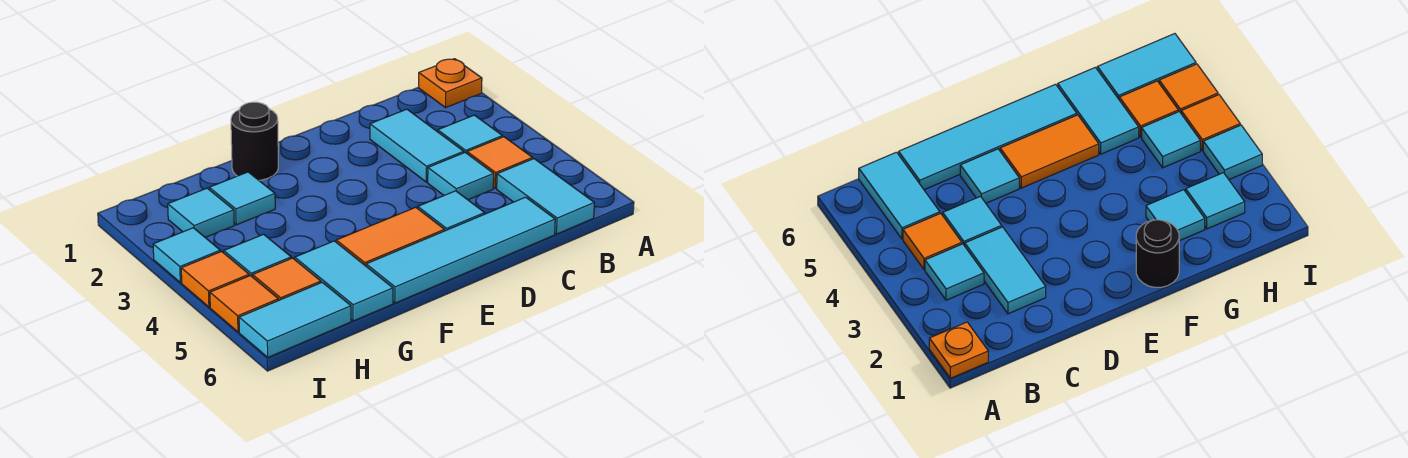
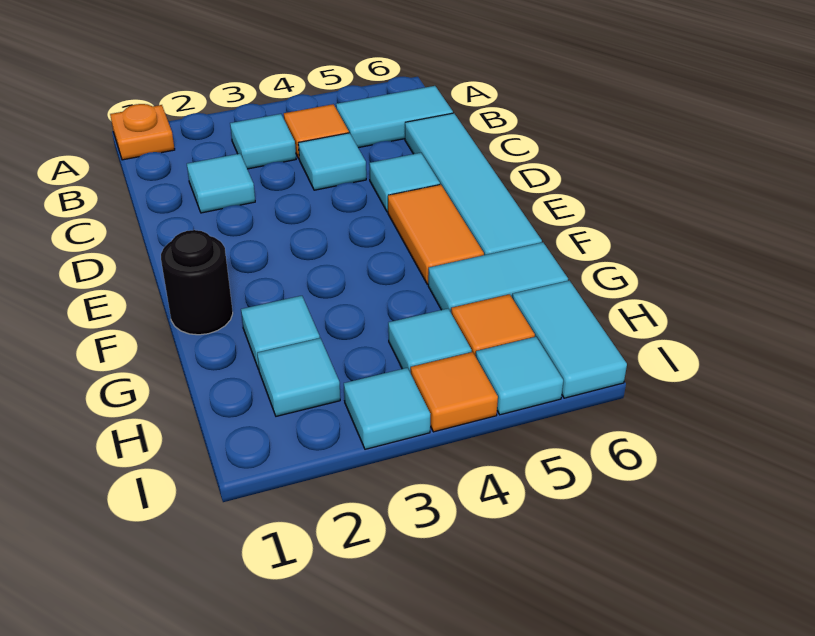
cyan 1x2 tile [370,109,464,182] -> cyan 1x1 tile [187,154,255,213]
orange 1x1 tile [210,276,279,332] -> cyan 1x1 tile [476,337,563,415]

